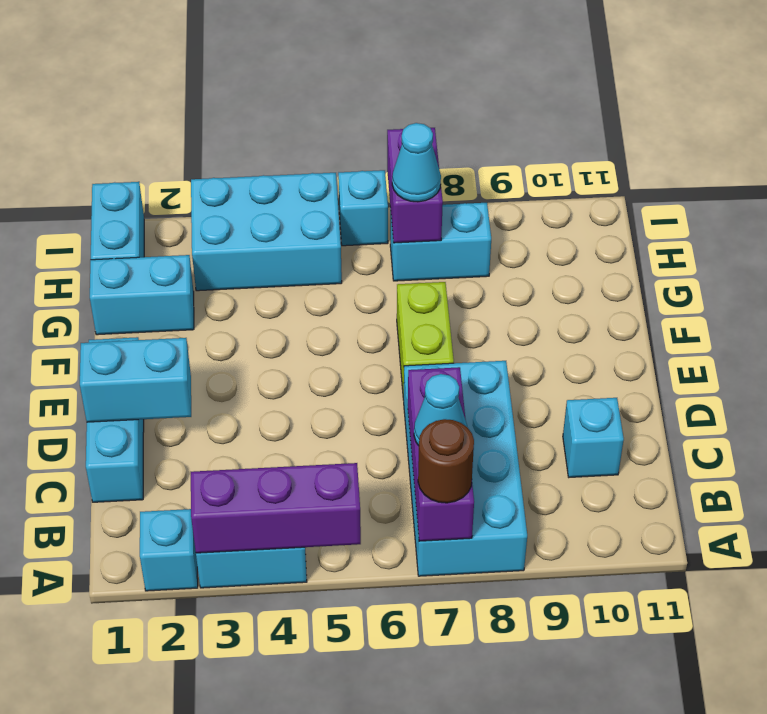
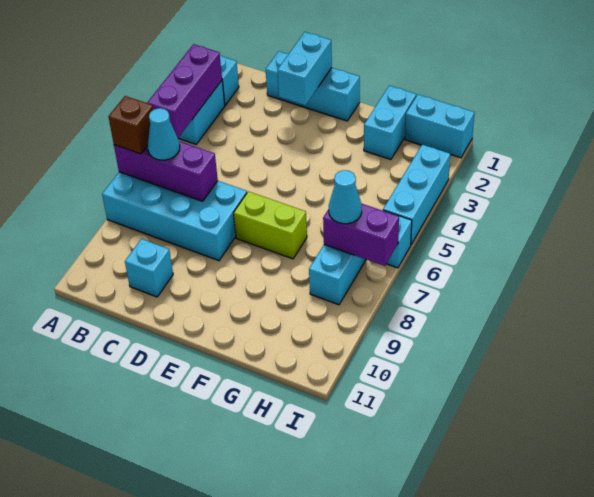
brown 1x1 round brick [418,419,474,503] -> brown 1x1 brick [108,96,153,154]
cyan 2x3 brick [191,173,342,291] -> cyan 1x3 brick [383,145,450,244]

